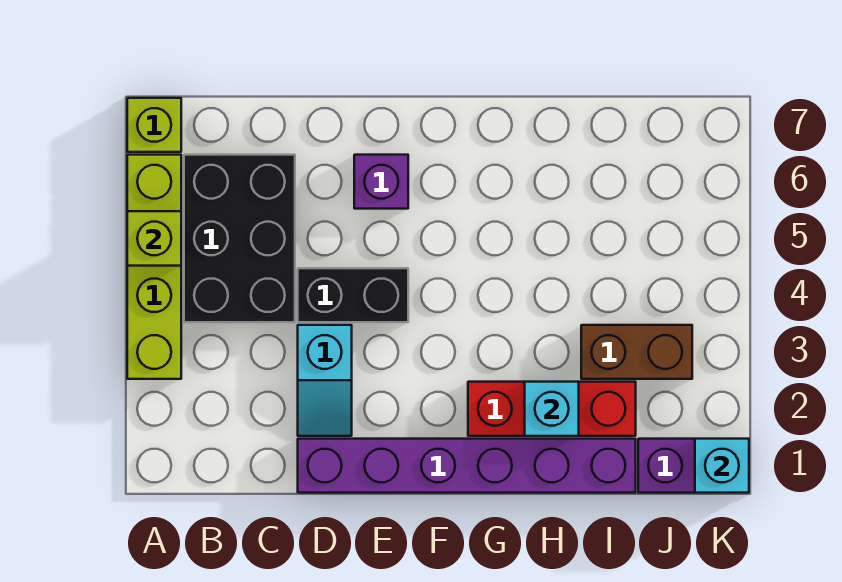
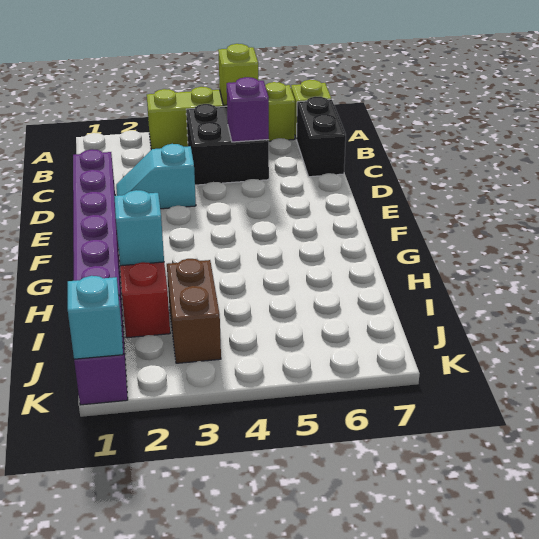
black 2x3 brick [184,155,295,322] -> black 2x2 brick [186,104,269,185]
black 1x2 brick [298,268,408,322] -> black 1x2 brick moved to [297,96,346,177]
purple 1x1 brick [354,155,408,209] -> purple 1x1 brick moved to [227,77,269,142]

